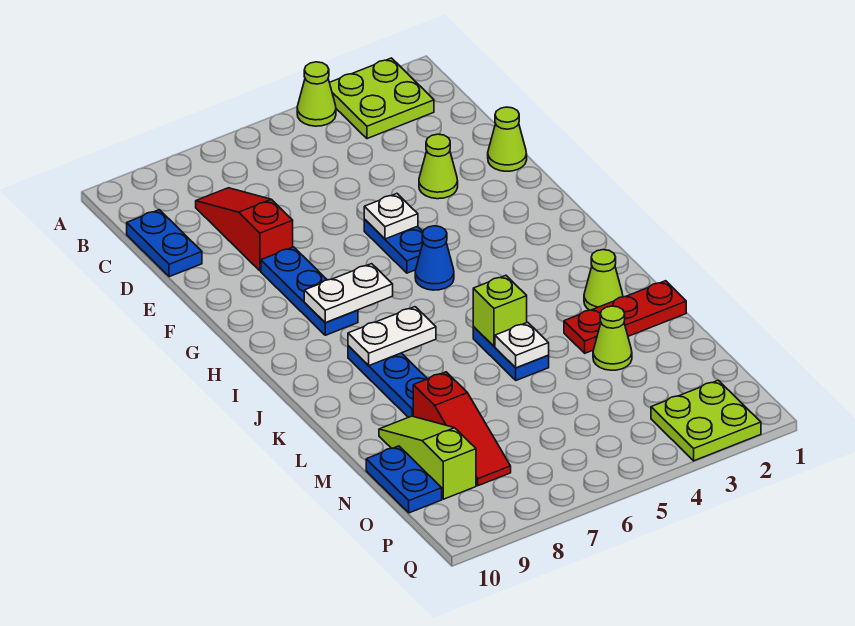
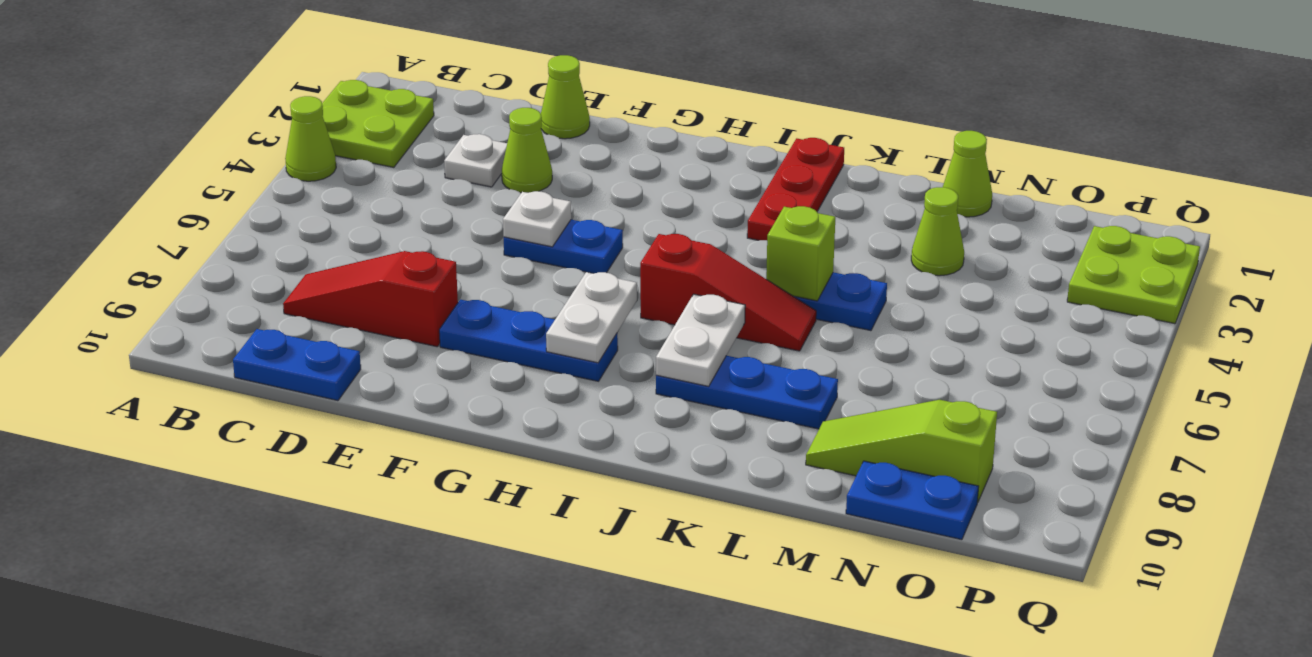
blue 1x1 cone [415,226,454,290] -> none
lime 1x1 cone [584,250,623,310] -> lime 1x1 cone moved to [943,131,992,217]
red 1x3 plate [564,281,686,353] -> red 1x3 plate moved to [747,138,844,240]
white 1x1 plate [495,322,549,368] -> white 1x1 plate moved to [444,134,507,187]
red 1x3 slope [413,372,511,486] -> red 1x3 slope moved to [640,234,816,351]

